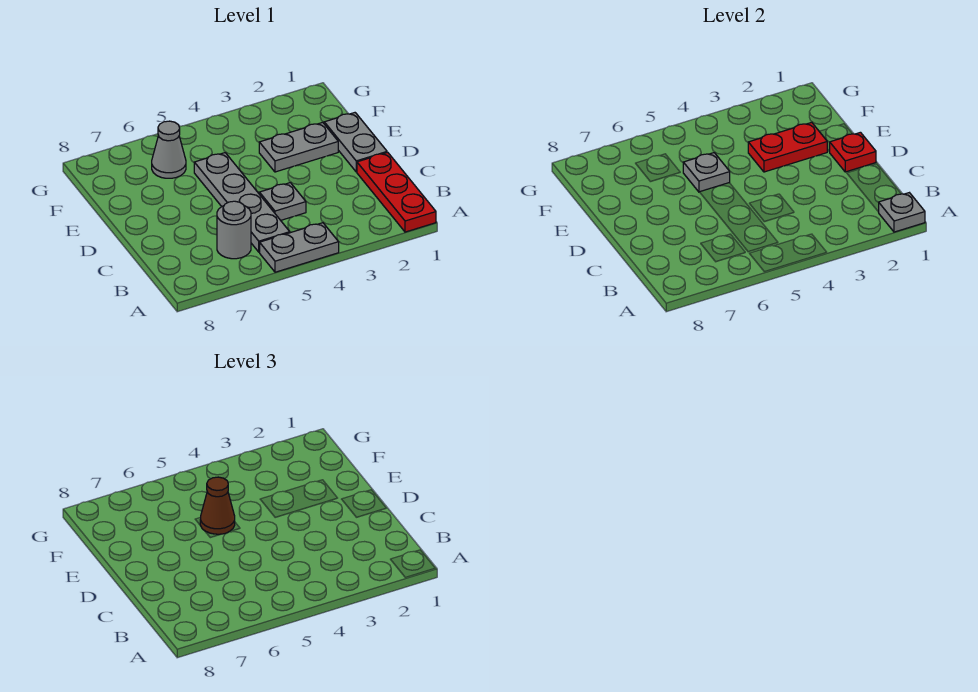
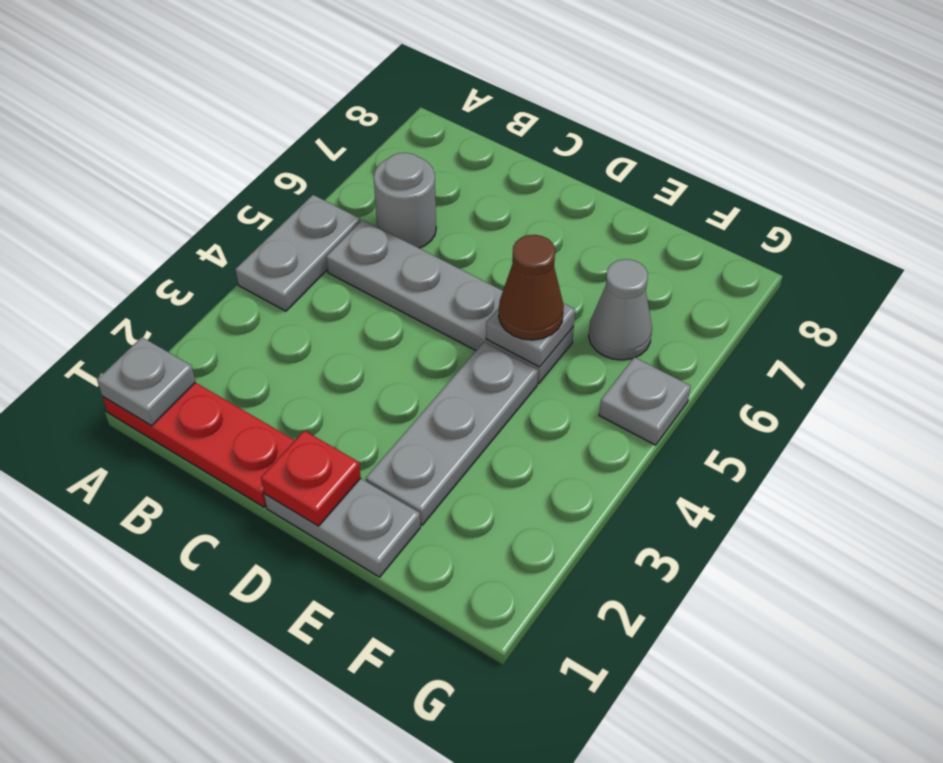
grey 1x1 plate [259,183,306,220] -> grey 1x1 plate moved to [599,357,691,445]
grey 1x2 plate [259,122,338,172] -> grey 1x3 plate [366,342,538,525]
red 1x2 plate [748,122,827,172] -> none

